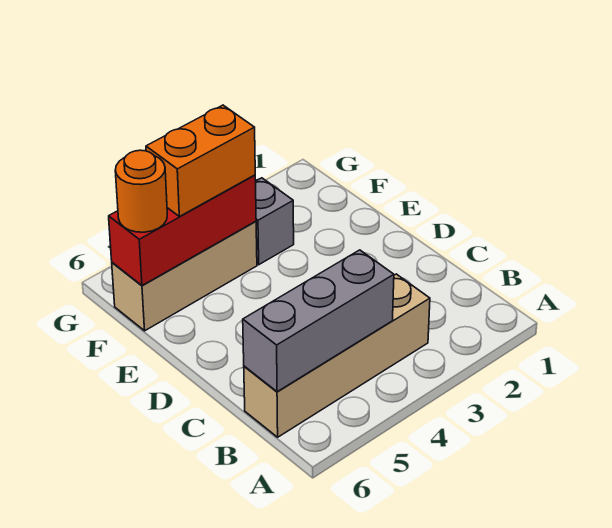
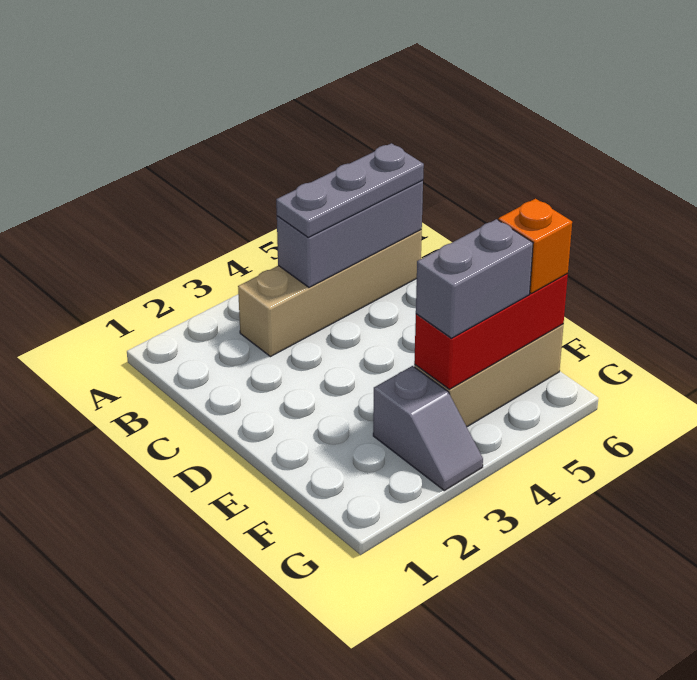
none -> grey 1x3 plate [276,143,424,237]
orange 1x2 brick [146,105,255,217] -> grey 1x2 brick [416,219,533,338]
orange 1x1 round brick [115,150,167,232] -> orange 1x1 brick [498,199,572,293]

